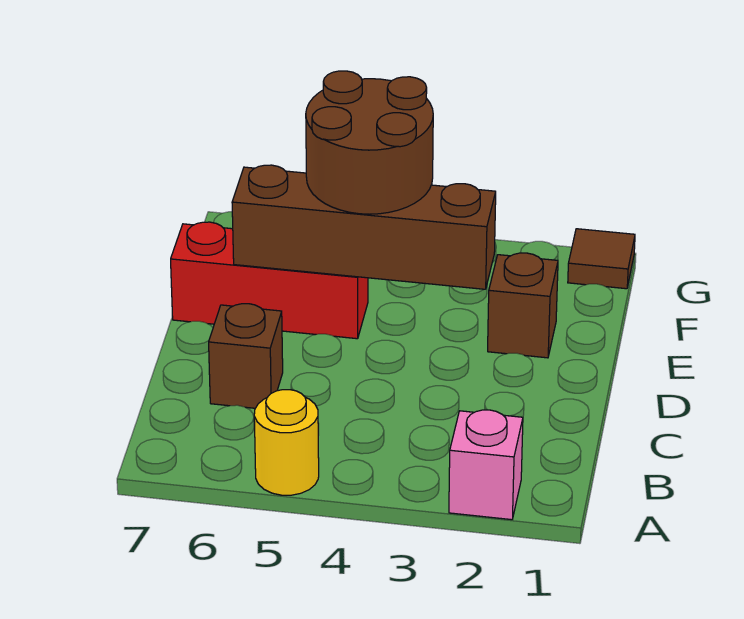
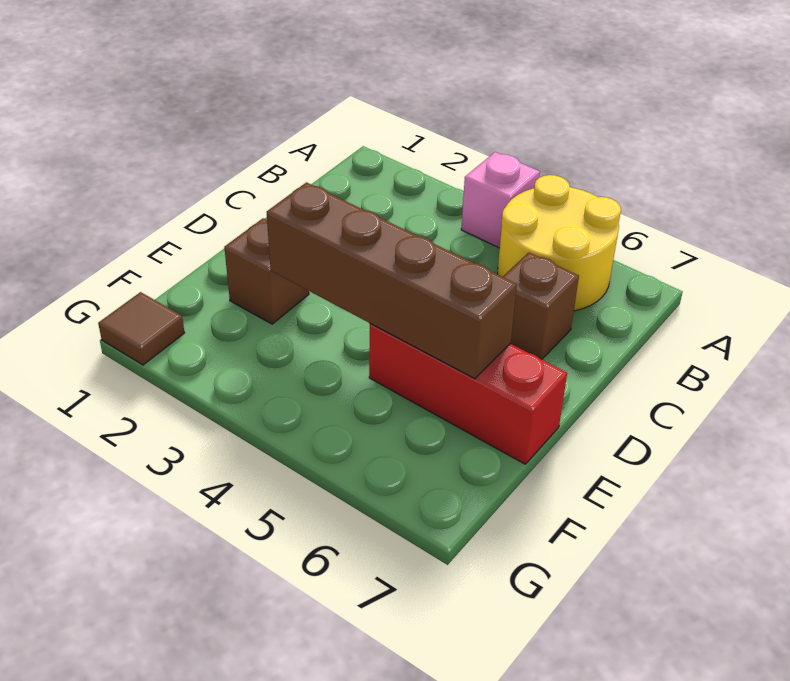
pink 1x1 brick [449,410,523,520] -> pink 1x1 brick moved to [461,152,540,248]
yellow 1x1 round brick [254,390,319,495] -> yellow 2x2 round brick [498,175,621,311]
brown 2x2 round brick [306,71,433,214] -> none

